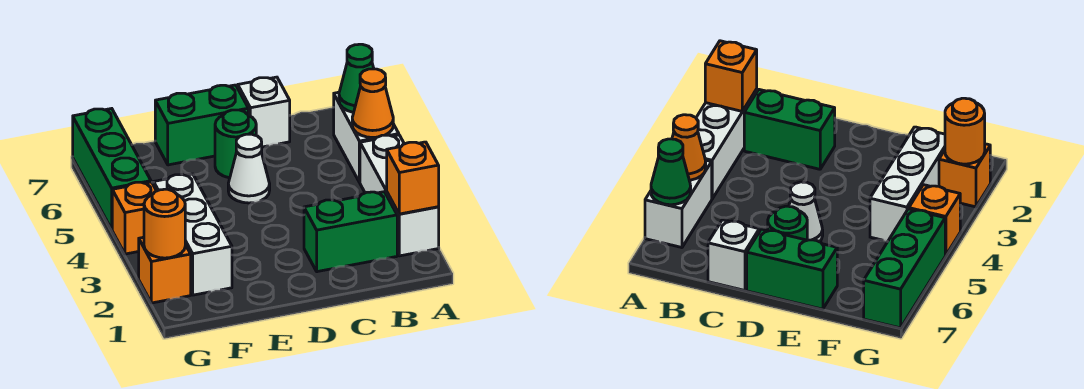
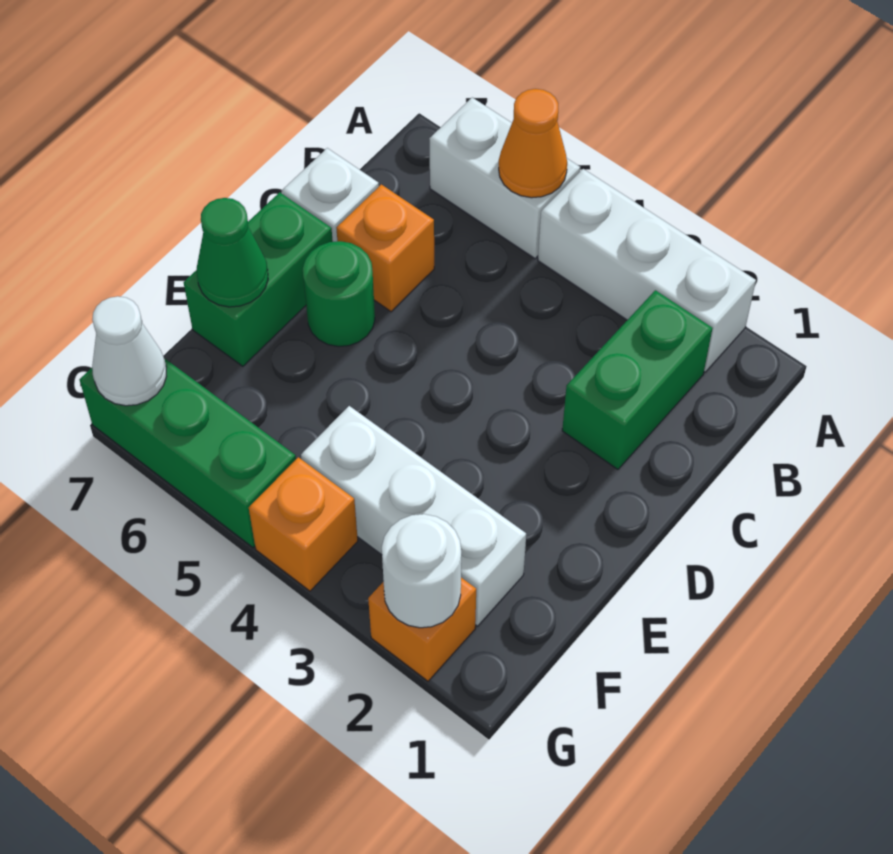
orange 1x1 brick [387,142,439,214] -> orange 1x1 brick moved to [337,184,434,312]
green 1x1 cone [339,44,374,112] -> green 1x1 cone moved to [197,198,268,307]
white 1x1 cone [228,134,270,203] -> white 1x1 cone moved to [92,296,166,406]
orange 1x1 round brick [144,189,185,258] -> white 1x1 round brick [382,514,461,628]

